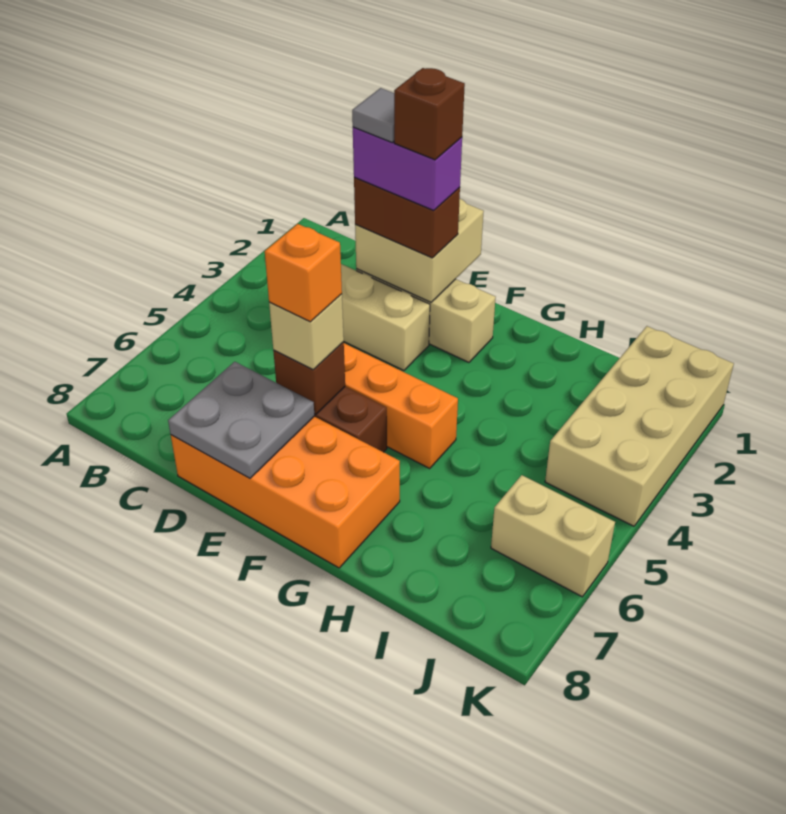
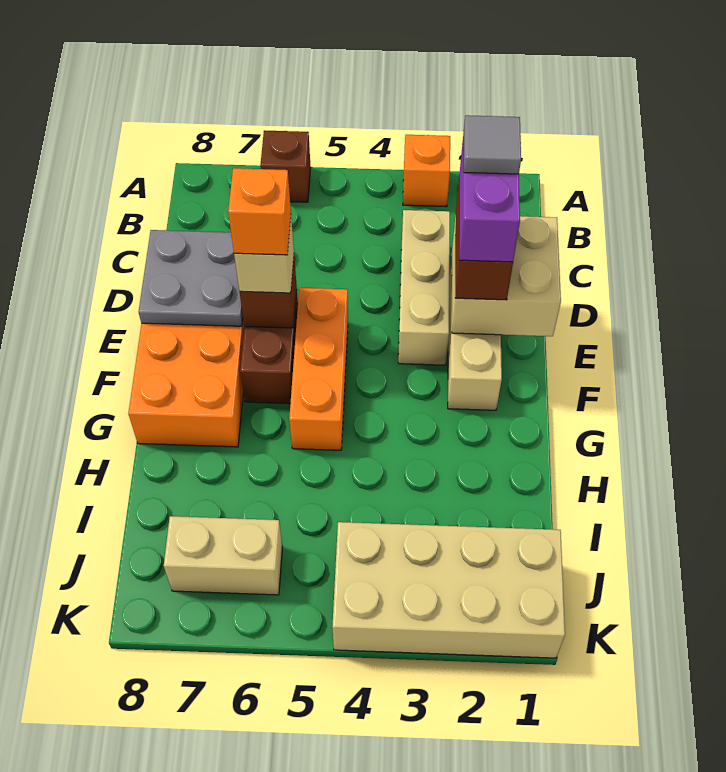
none -> orange 1x1 brick [403,135,450,207]
brown 1x1 brick [394,68,465,160] -> brown 1x1 brick moved to [260,130,311,202]
tan 1x2 brick [491,475,615,597] -> tan 1x2 brick turned to [164,516,283,595]

